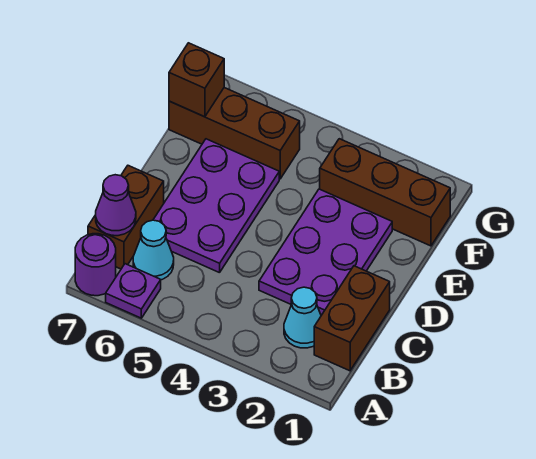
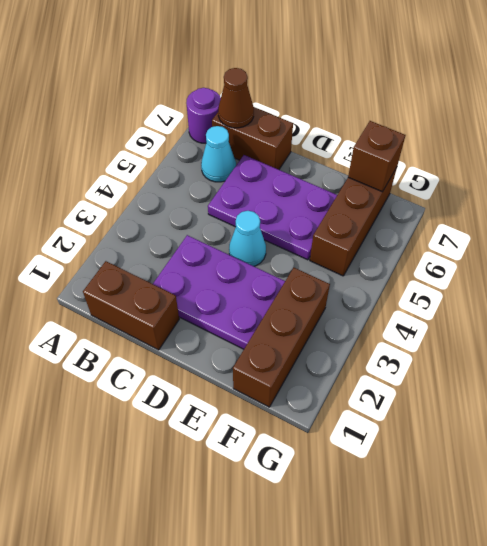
purple 1x1 plate [106,264,161,318] -> none
cyan 1x1 cone [284,287,321,348] -> cyan 1x1 cone moved to [229,211,266,266]
purple 1x1 cone [96,175,136,236] -> brown 1x1 cone [218,68,254,128]

